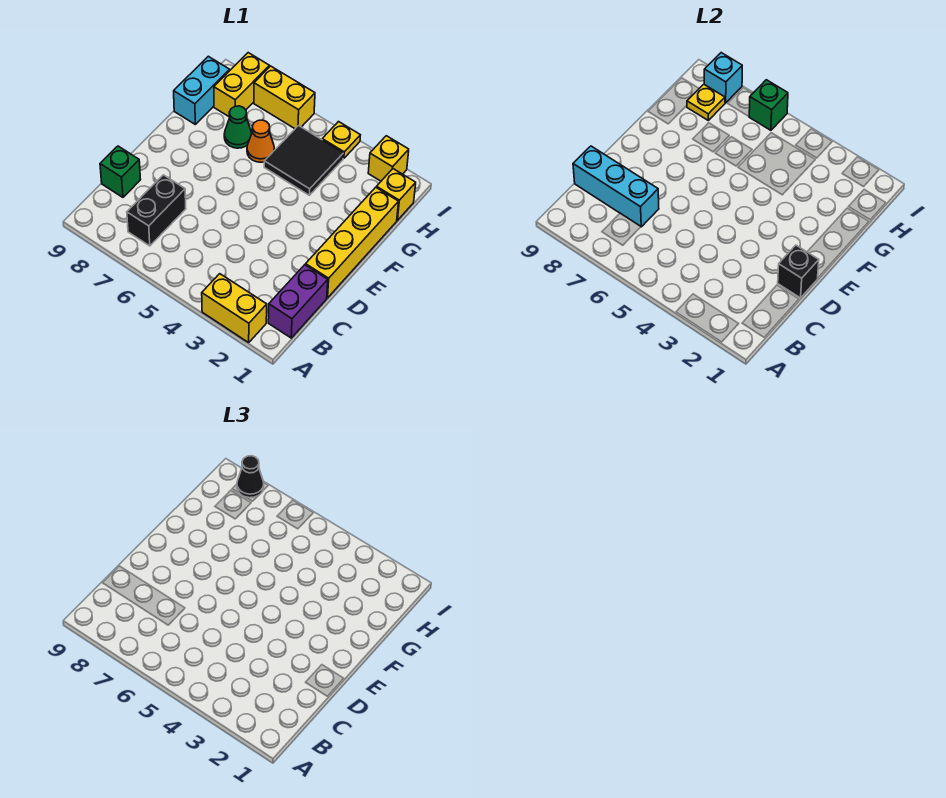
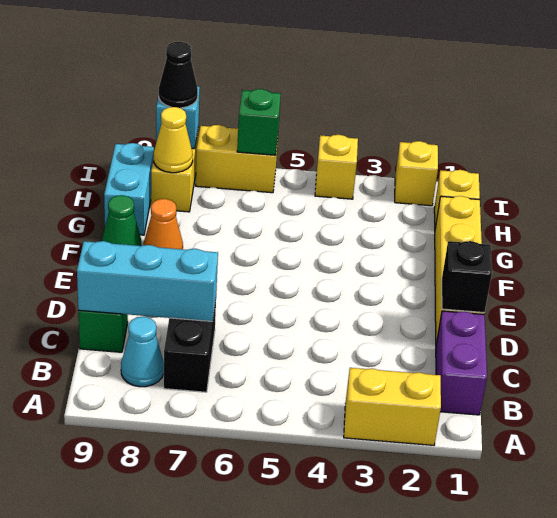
none -> cyan 1x1 cone [121,317,164,387]
black 2x2 tile [264,126,343,195] -> none
orange 1x1 cone [247,120,274,162] -> orange 1x1 cone moved to [143,199,183,249]
green 1x1 cone [224,106,252,148] -> green 1x1 cone moved to [102,195,141,246]
yellow 1x1 plate [687,84,725,120] -> yellow 1x1 cone [154,107,193,173]
yellow 1x1 plate [322,122,360,158] -> yellow 1x1 brick [315,135,358,199]

